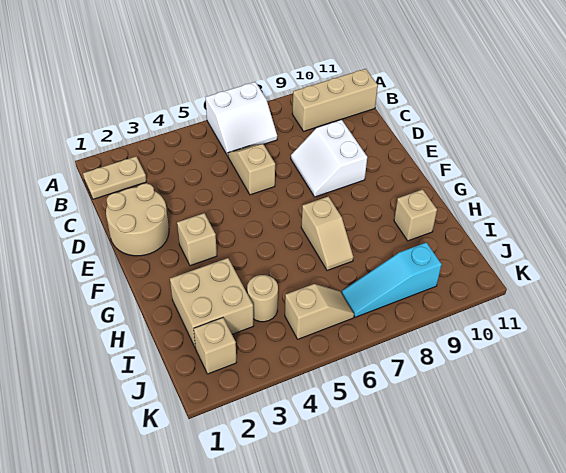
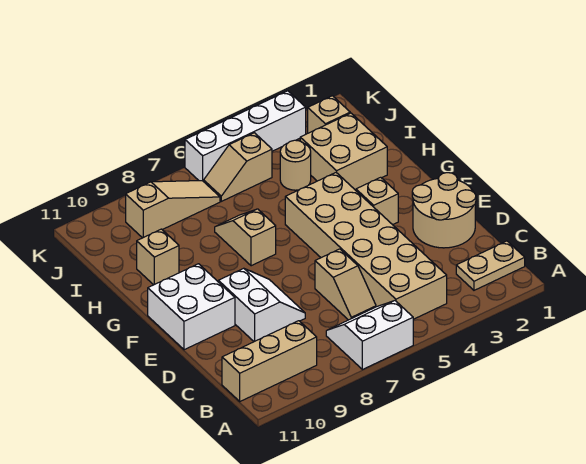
none -> tan 2x6 brick [285,173,447,319]
none -> white 2x2 brick [148,264,235,350]
cyan 1x3 slope [342,242,442,317] -> tan 1x3 slope [126,181,220,238]
none -> white 1x4 brick [185,91,306,182]

